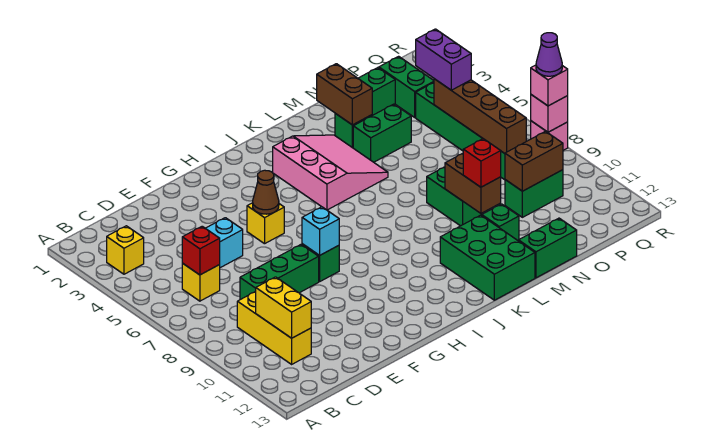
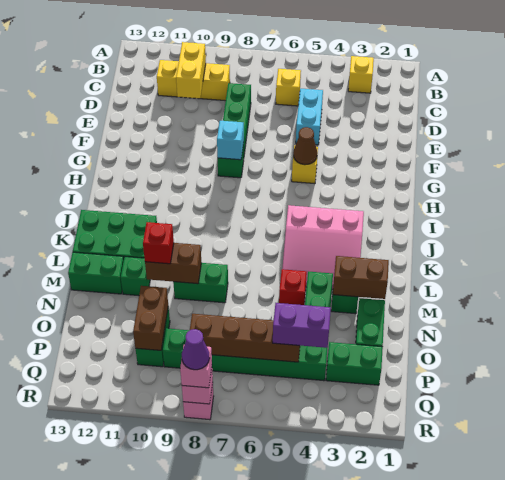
red 1x1 brick [182,226,220,275] -> red 1x1 brick moved to [279,269,307,305]
yellow 1x2 brick [256,277,311,338] -> yellow 1x2 brick turned to [176,42,206,99]
green 1x2 brick [519,218,577,278] -> green 1x2 brick turned to [68,252,124,294]

